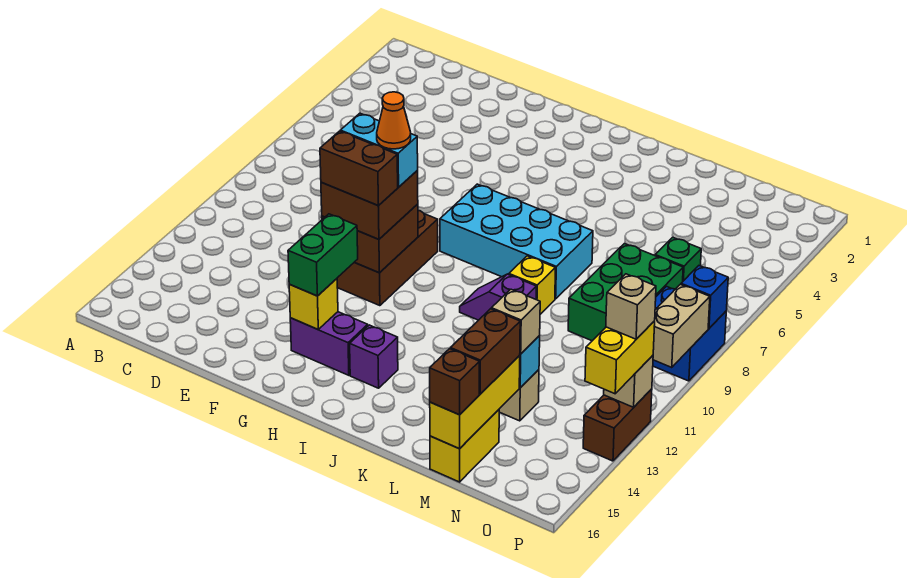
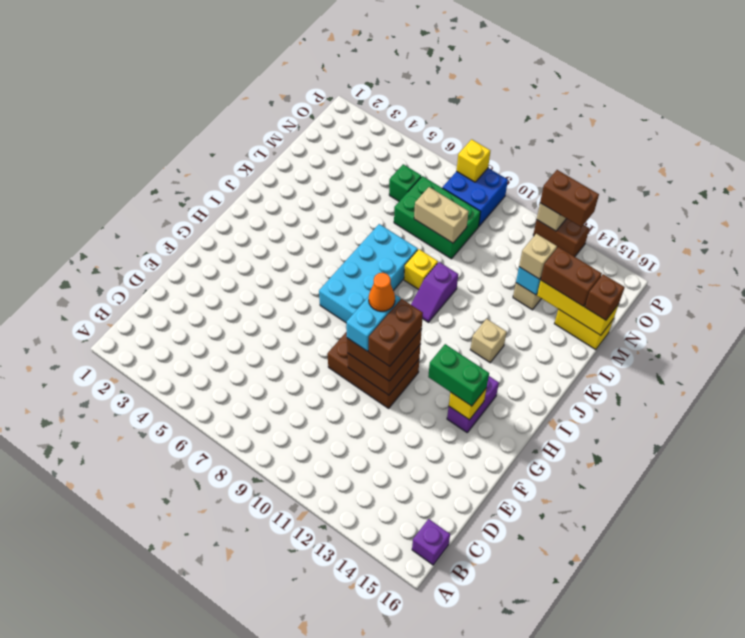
purple 1x1 brick [350,325,398,388] -> purple 1x1 brick moved to [412,519,450,565]
blue 1x1 brick [681,266,728,328] -> yellow 1x1 brick [457,139,490,182]
tan 1x2 brick [653,284,710,367] -> tan 1x2 brick moved to [414,187,469,243]
yellow 1x2 brick [585,321,655,394] -> brown 1x2 brick [540,170,599,227]
tan 1x1 brick [606,274,656,339] -> tan 1x1 brick moved to [470,319,507,363]

